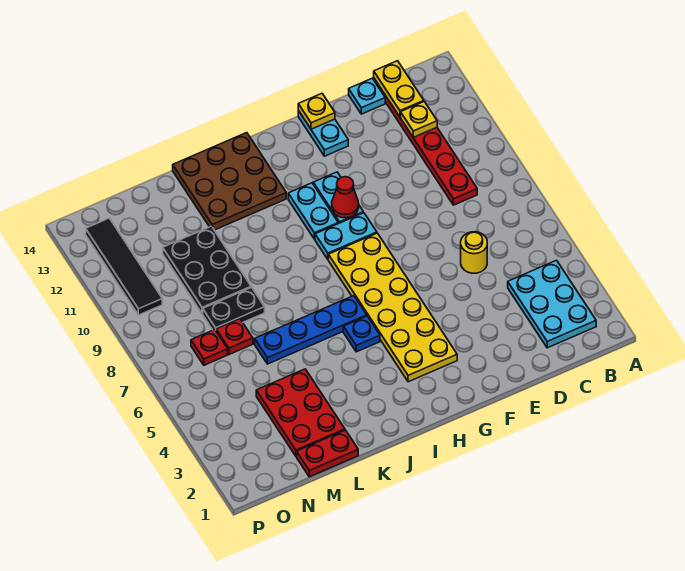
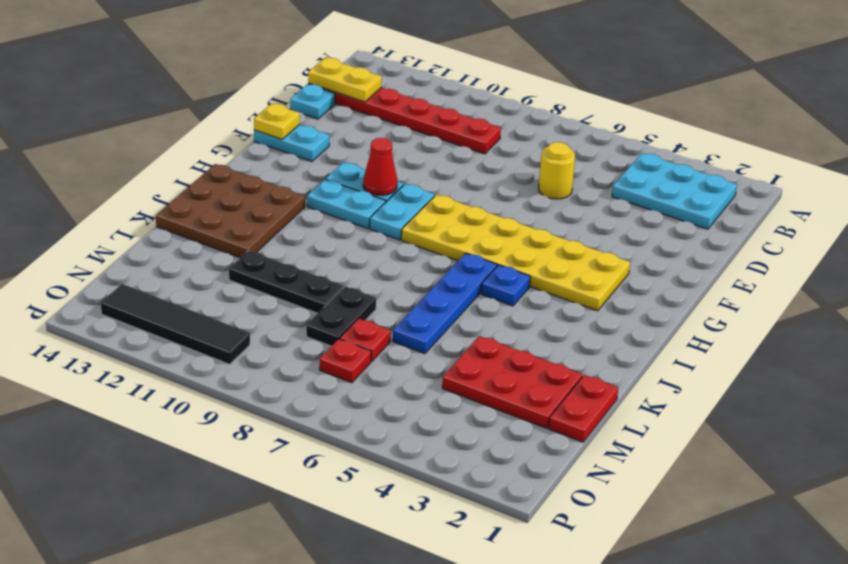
yellow 1x1 plate [401,102,437,137] -> none
black 2x3 plate [163,226,251,314] -> black 1x3 plate [229,251,343,313]

